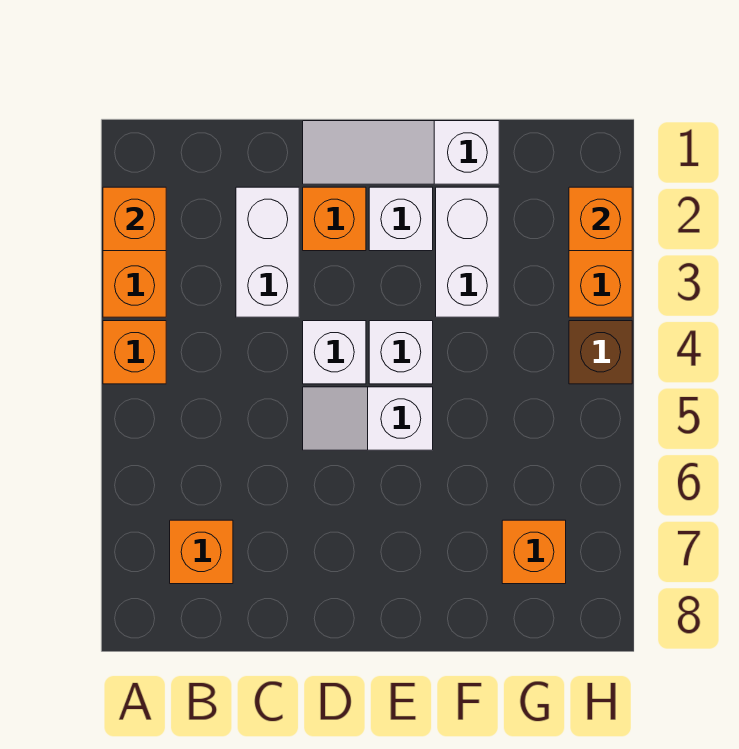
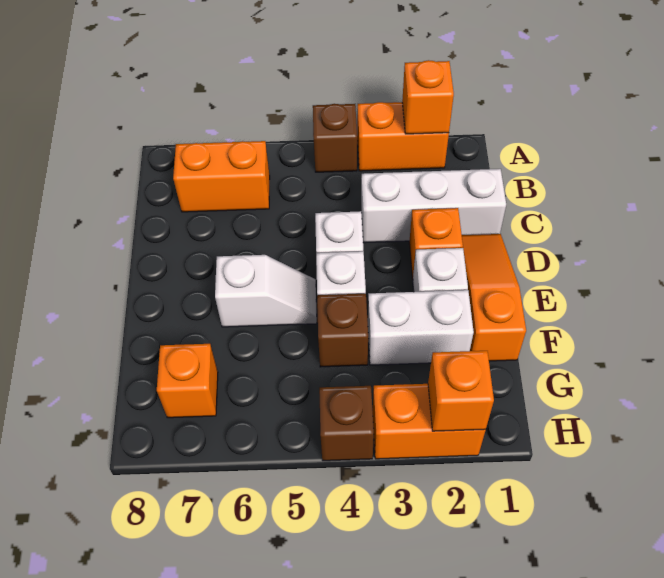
orange 1x1 brick [103,321,166,384] -> brown 1x1 brick [313,104,357,172]
orange 1x1 brick [170,520,233,584] -> orange 1x2 brick [173,141,270,212]
white 1x2 brick [236,187,299,317] -> white 1x3 brick [361,169,506,243]
white 1x3 slope [303,121,499,184] -> orange 1x3 slope [462,234,526,361]
white 1x2 slope [303,387,433,450] -> white 1x2 slope turned to [215,255,317,327]
none -> brown 1x1 brick [317,294,368,367]

